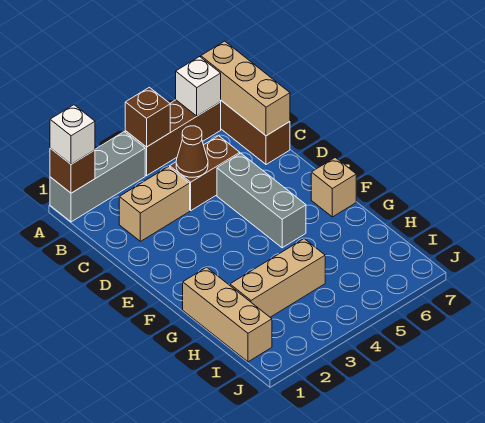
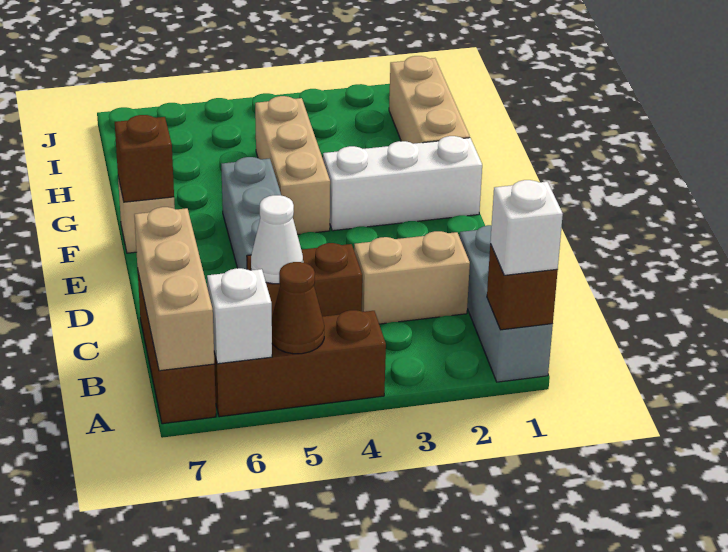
grey 1x3 brick [50,132,145,222] -> grey 1x3 brick turned to [460,225,553,382]
brown 1x1 brick [125,87,170,147] -> brown 1x1 brick moved to [115,115,174,202]
brown 1x1 cone [176,126,208,177] -> brown 1x1 cone moved to [272,262,324,354]
none -> white 1x1 cone [251,195,303,284]
none -> white 1x3 brick [323,136,482,231]
tan 1x3 brick [230,239,325,317] -> tan 1x3 brick turned to [255,96,330,235]

